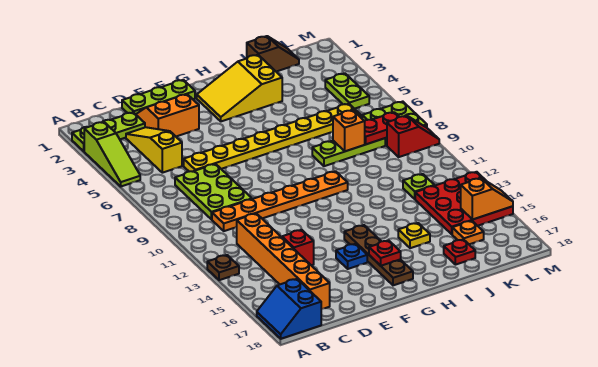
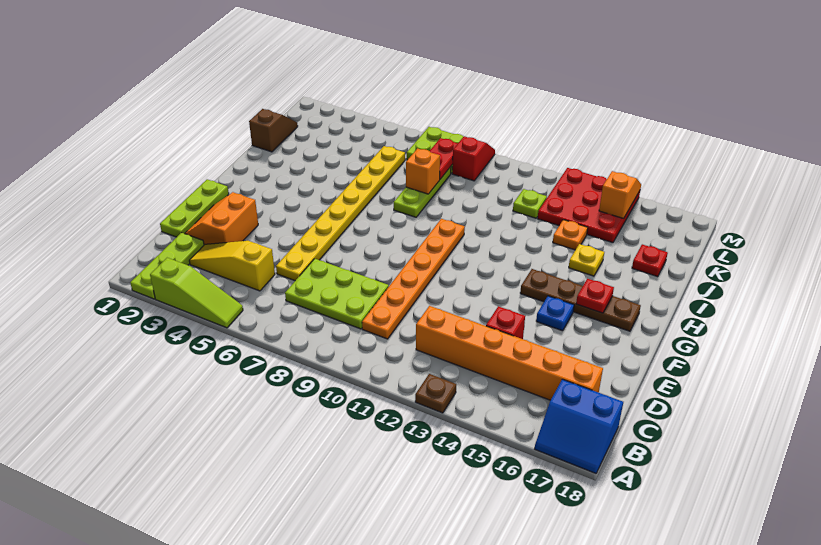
yellow 2x3 slope [197,55,282,121] -> none
orange 1x1 plate [452,221,484,244] -> orange 1x1 plate moved to [553,220,588,250]
lime 1x2 plate [325,73,369,109] -> none

